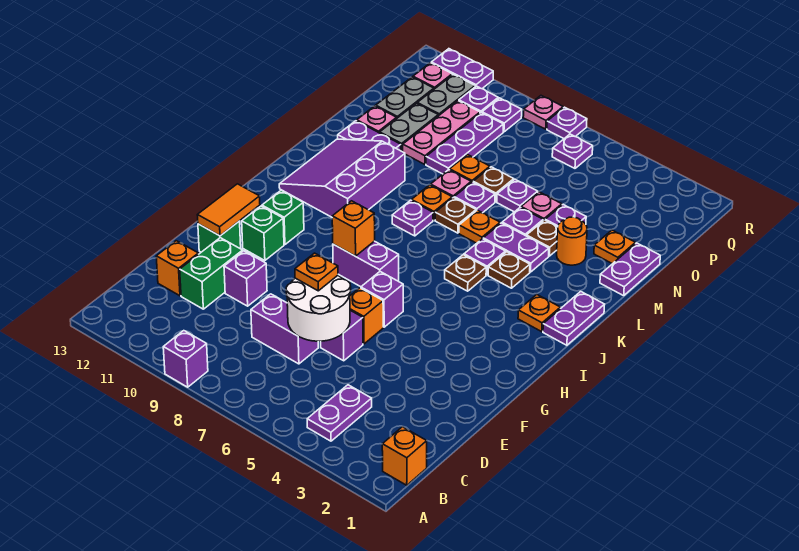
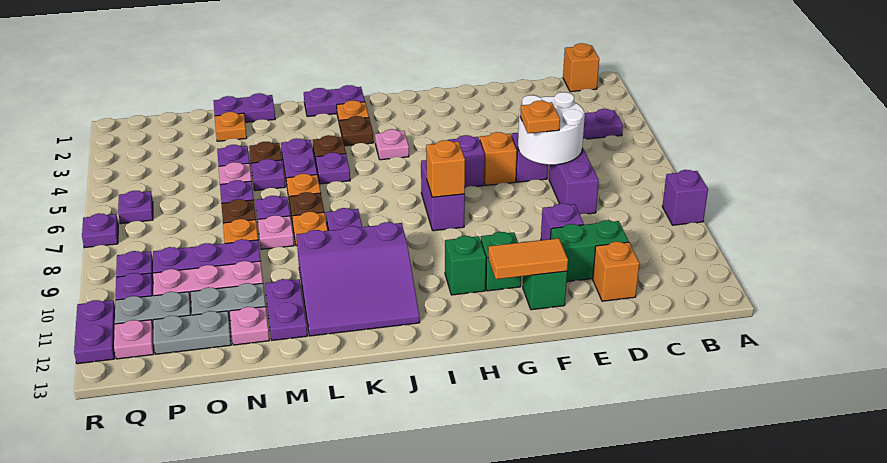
brown 1x1 plate [445,255,486,291] -> brown 1x1 plate moved to [340,116,374,146]
orange 1x1 round brick [557,217,587,265] -> none
pink 1x1 plate [523,96,563,129] -> pink 1x1 plate moved to [375,129,409,160]

